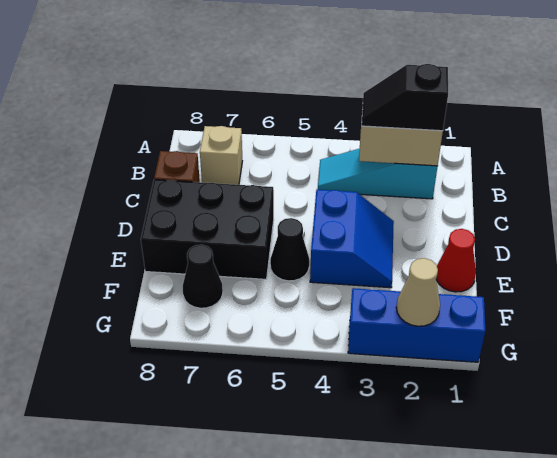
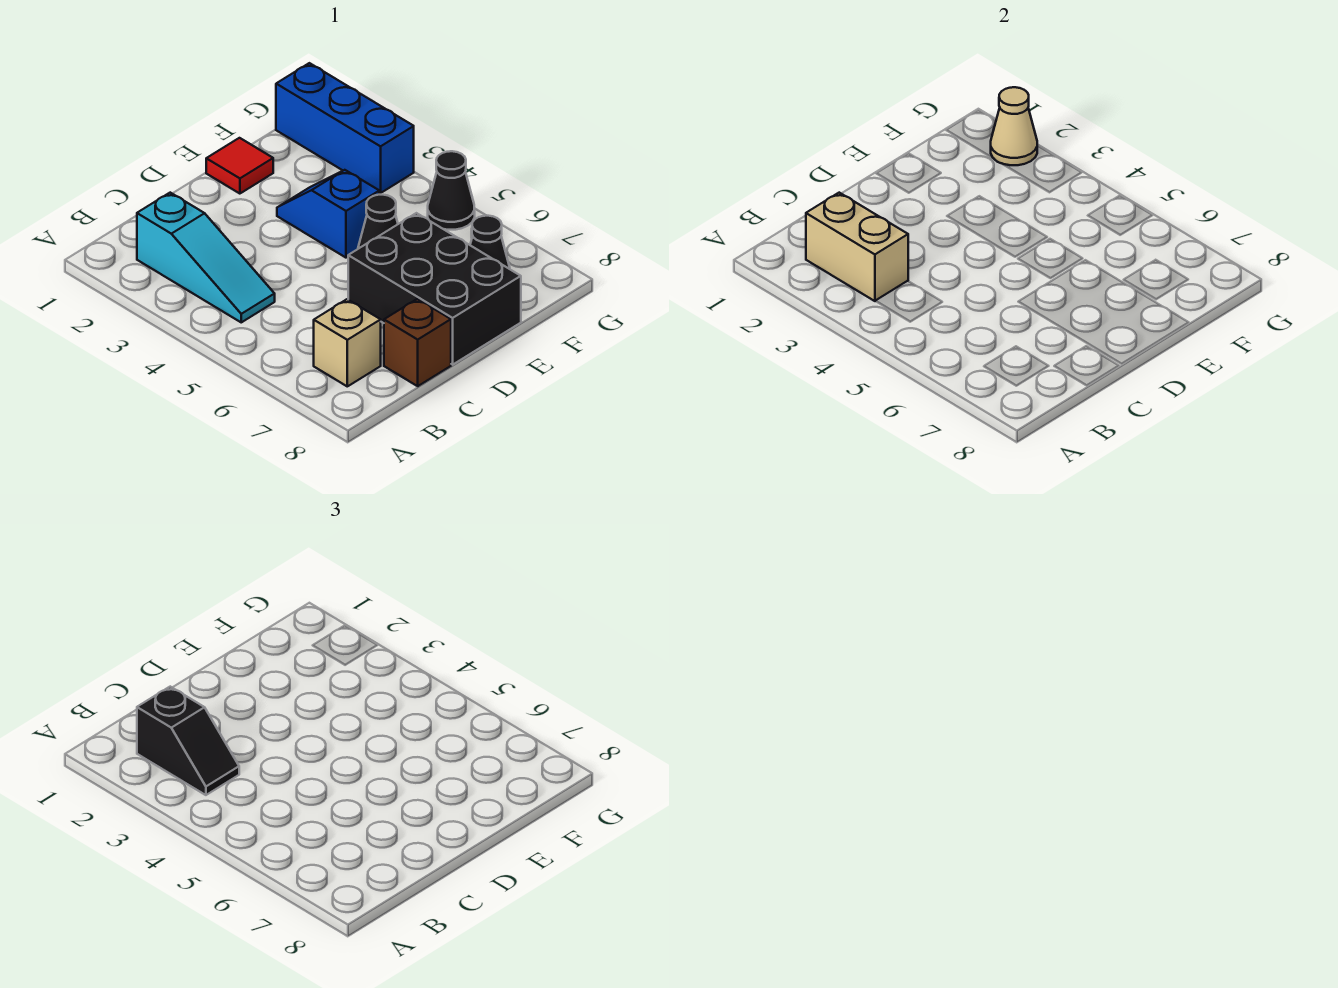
blue 2x2 slope [310,190,394,288] -> blue 1x2 slope [277,170,379,258]
red 1x1 cone [436,229,476,292] -> red 1x1 tile [206,138,273,194]
none -> black 1x1 cone [428,151,475,230]

